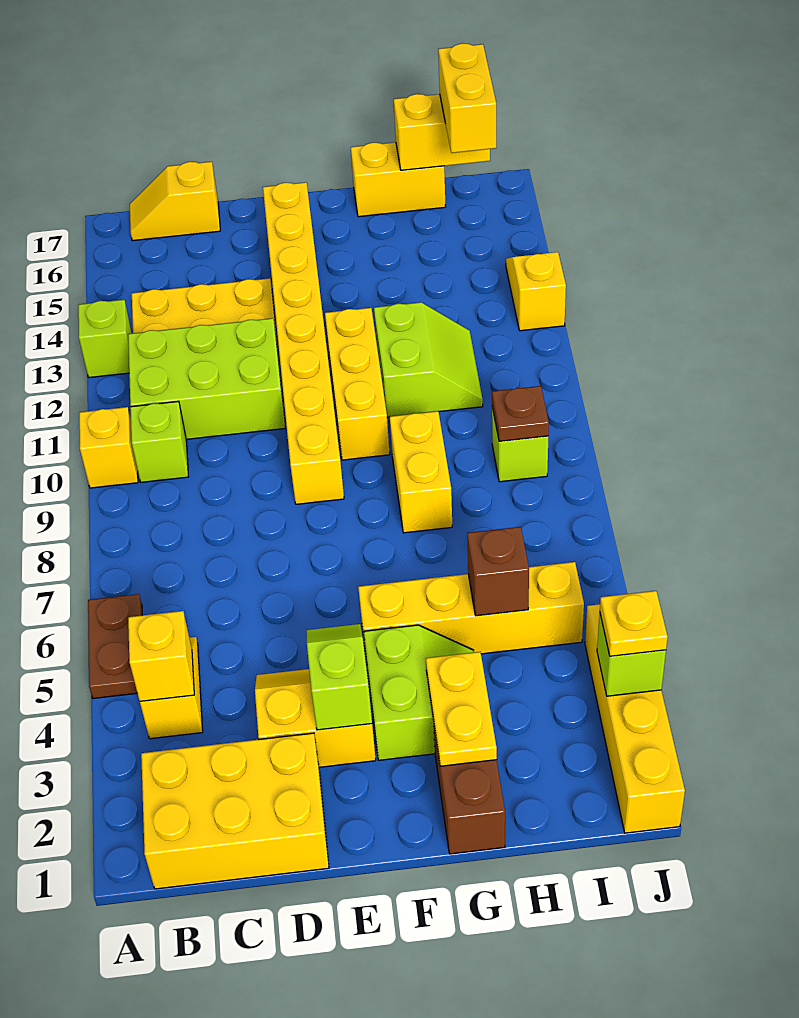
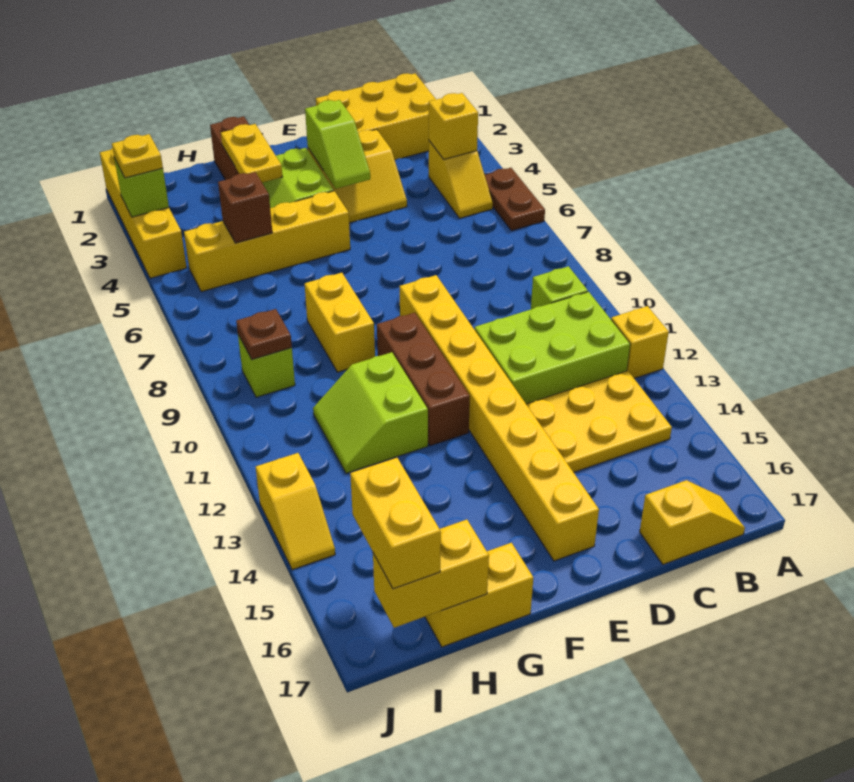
yellow 1x1 brick [79,407,138,488] -> yellow 1x1 brick moved to [611,306,669,378]
lime 1x1 brick [78,300,132,378] -> none
yellow 1x3 brick [325,308,390,460] -> brown 1x3 brick [377,313,470,446]

